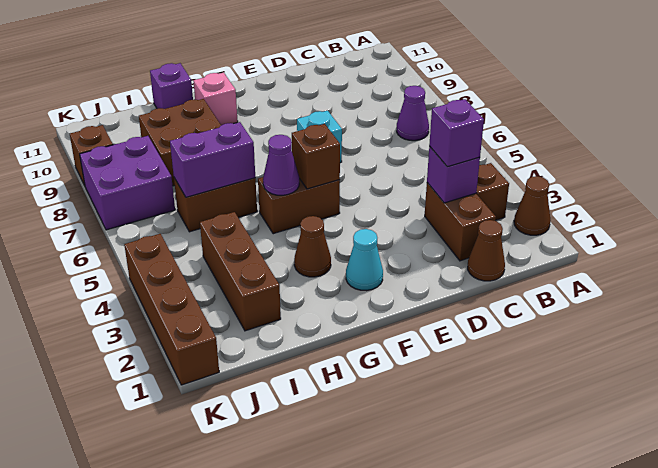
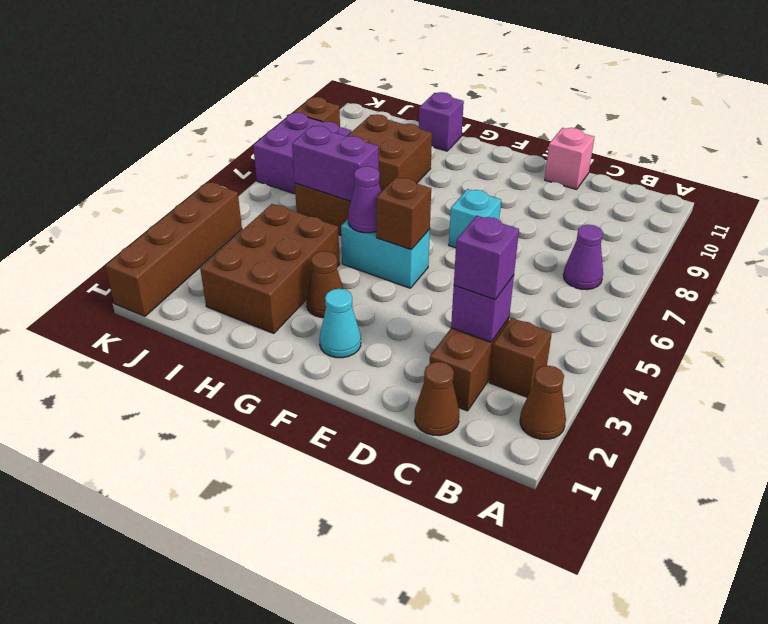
brown 1x2 brick [258,177,340,234] -> cyan 1x2 brick [341,219,430,288]
pink 1x1 brick [193,73,238,125] -> pink 1x1 brick moved to [545,128,594,190]
brown 1x3 brick [200,212,281,331] -> brown 2x3 brick [200,204,340,333]

